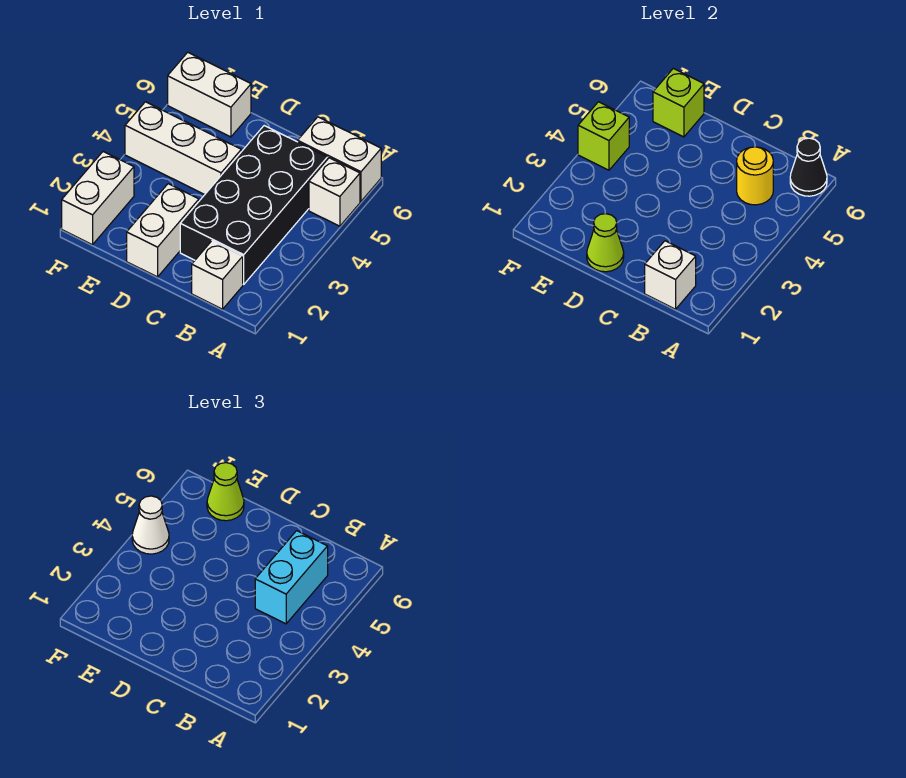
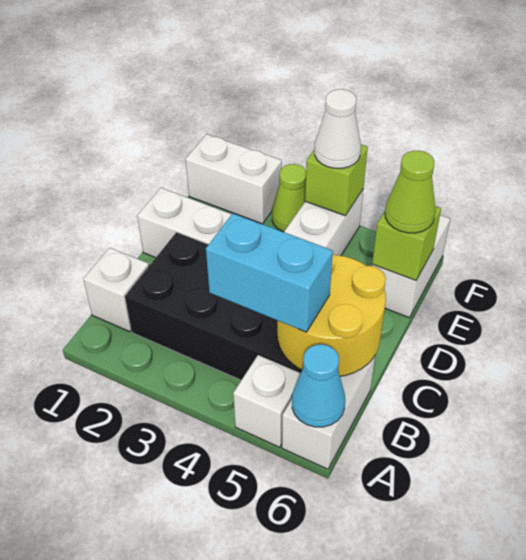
black 1x1 cone [790,138,827,196] -> cyan 1x1 cone [292,344,345,427]
white 1x1 brick [645,241,696,309] -> none
yellow 1x1 round brick [737,147,773,205] -> yellow 2x2 round brick [277,254,386,376]
lime 1x1 cone [587,214,624,272] -> lime 1x1 cone moved to [272,164,306,232]

